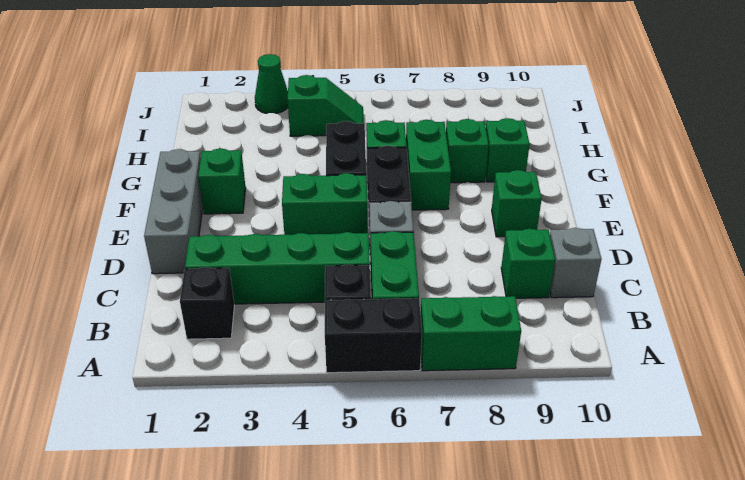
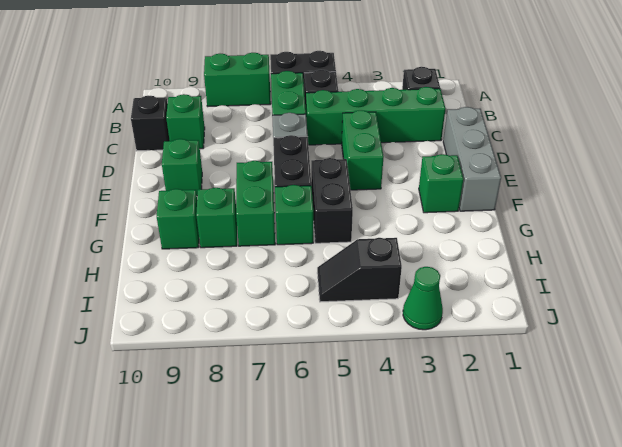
grey 1x1 brick [550,228,601,298] -> black 1x1 brick [131,95,170,151]
green 1x2 brick [282,173,368,235] -> green 1x2 brick turned to [342,110,383,190]
green 1x2 slope [288,75,364,136] -> black 1x2 slope [317,238,402,302]

